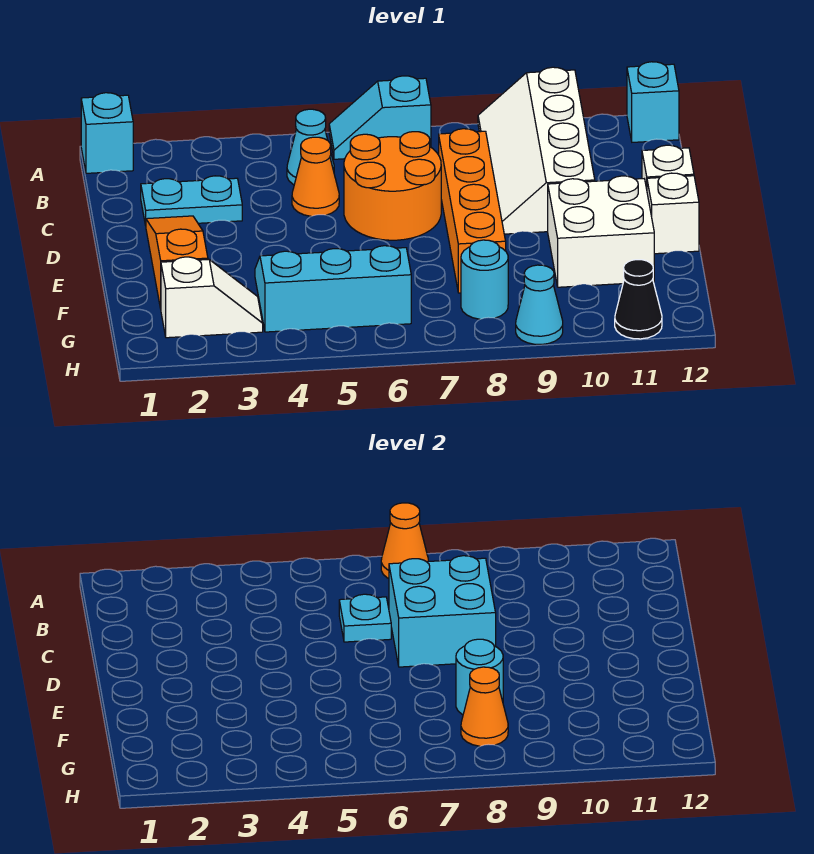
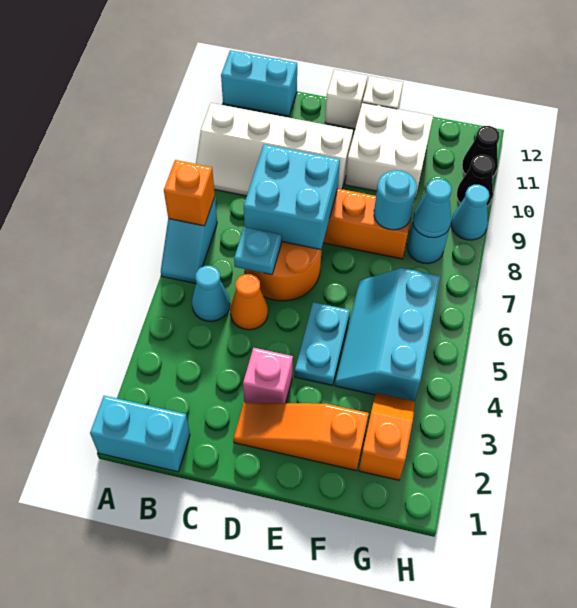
cyan 1x1 brick [81,93,133,173] -> cyan 1x2 brick [90,396,190,472]
orange 1x1 cone [381,503,428,578] -> orange 1x1 brick [164,160,215,226]
cyan 1x1 brick [627,62,679,142] -> cyan 1x2 brick [221,50,297,116]
cyan 1x2 plate [141,176,242,225] -> cyan 1x2 plate moved to [295,302,350,386]
none -> pink 1x1 brick [243,348,293,403]
white 1x2 slope [161,257,263,338] -> orange 1x2 slope [359,393,415,480]
orange 1x1 cone [461,667,508,746] -> cyan 1x1 cone [413,179,451,238]
none -> black 1x1 cone [457,155,495,206]

